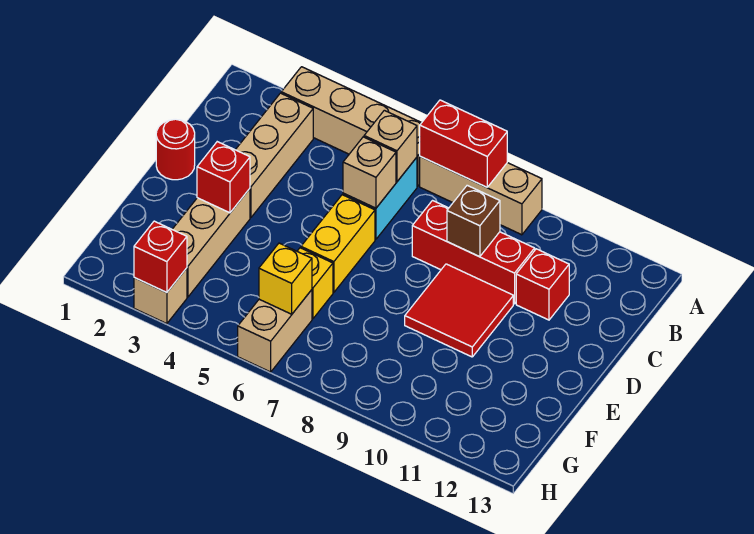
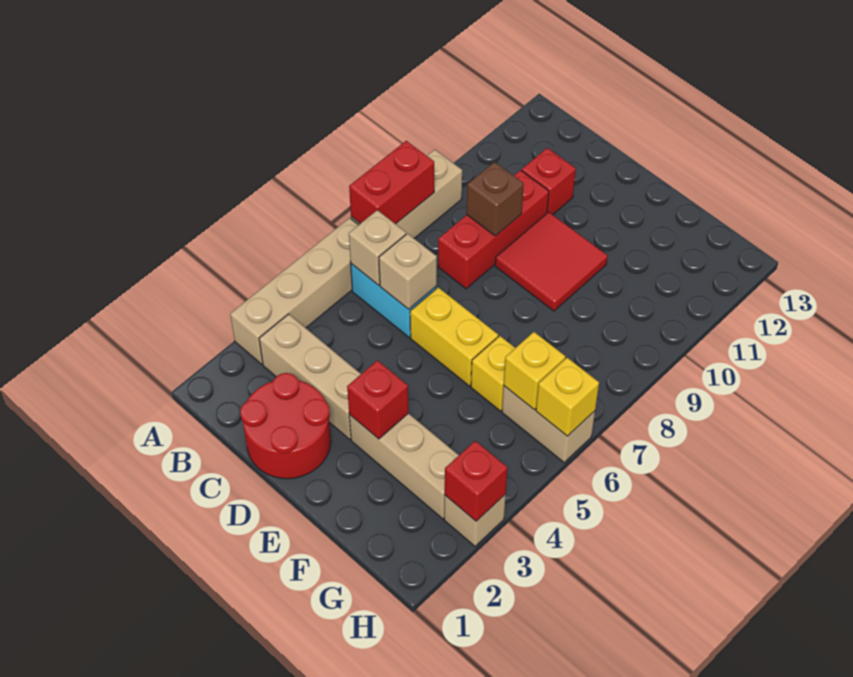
red 1x1 round brick [156,119,195,180] -> red 2x2 round brick [240,373,331,479]
none -> yellow 1x1 brick [536,358,599,436]

